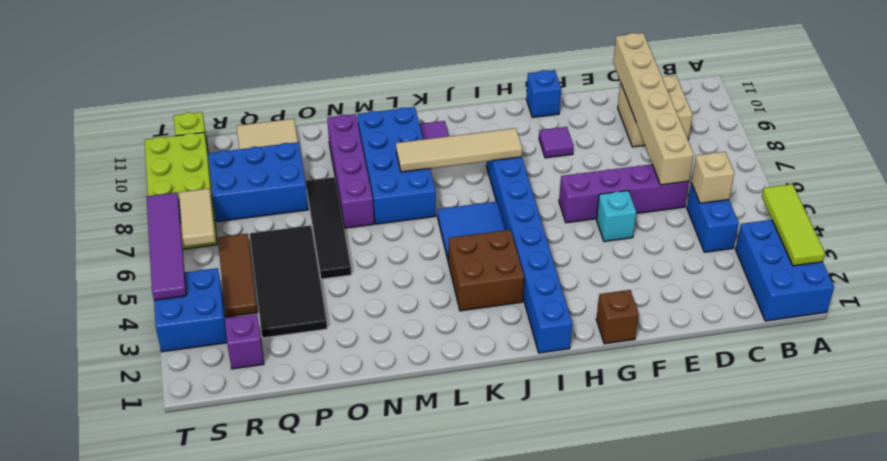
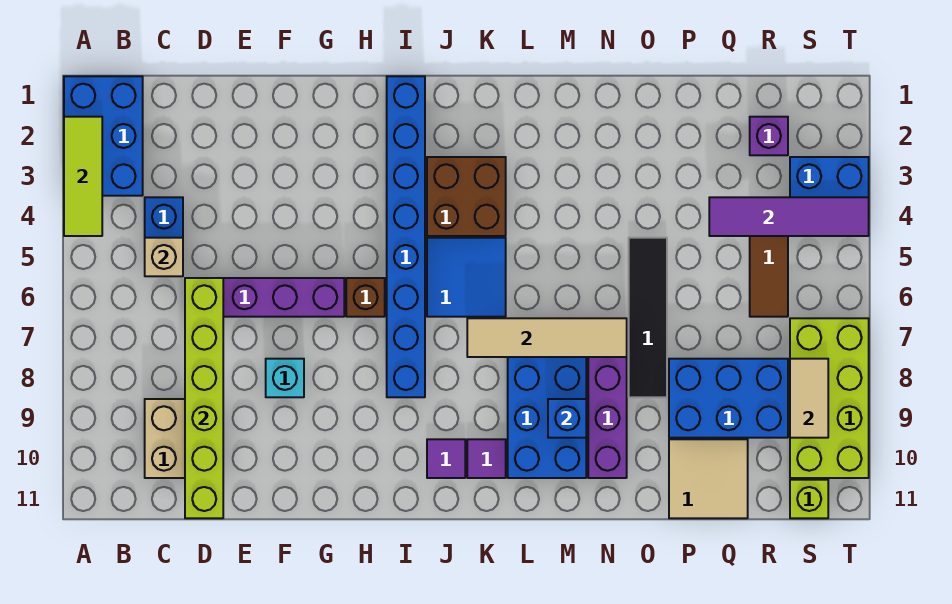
tan 1x6 brick [613,33,694,185] -> lime 1x6 brick [185,278,223,518]
cyan 1x1 brick [596,191,636,242] -> cyan 1x1 brick moved to [266,359,304,397]
brown 1x1 brick [596,290,639,344] -> brown 1x1 brick moved to [346,278,385,317]
purple 1x1 tile [539,127,574,158] -> purple 1x1 tile moved to [427,439,465,478]
blue 1x1 brick [526,70,561,118] -> blue 1x1 brick moved to [548,399,586,438]
tan 1x4 tile [396,128,522,172] -> tan 1x4 tile moved to [467,318,627,357]
black 2x4 tile [250,225,327,338] -> none
tan 1x2 tile [179,189,215,246] -> tan 1x2 tile moved to [790,359,828,438]
purple 1x4 tile [147,193,186,300] -> purple 1x4 tile turned to [709,197,869,236]

